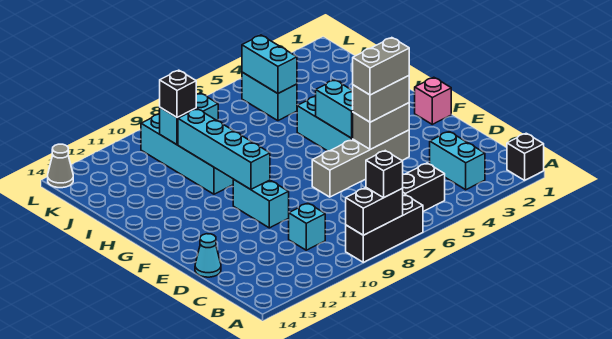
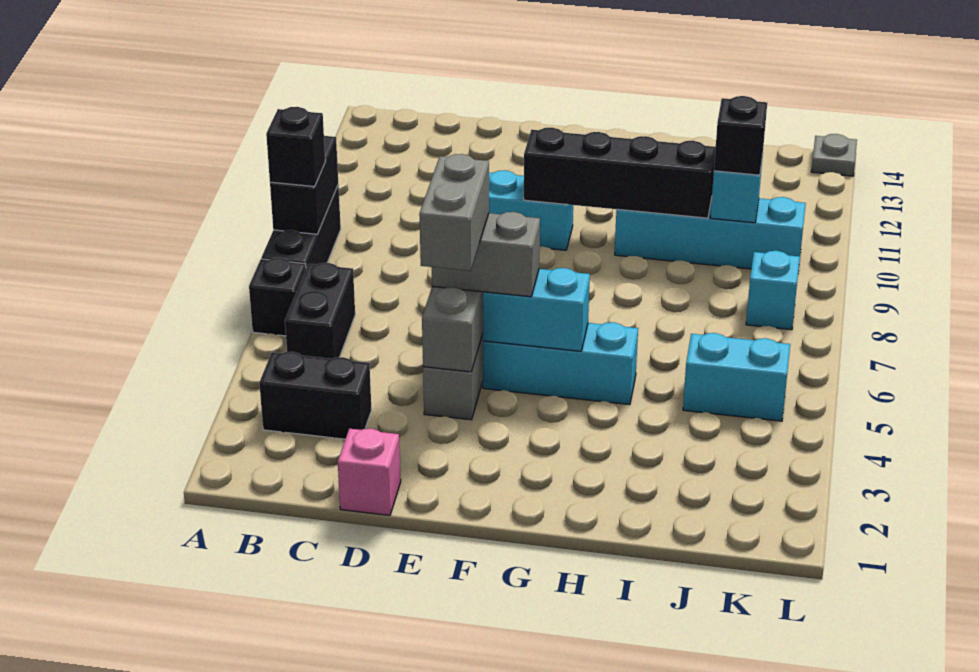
black 1x1 brick [507,133,544,180] -> black 1x1 brick moved to [249,258,306,336]
cyan 1x2 brick [430,132,485,190] -> black 1x2 brick [259,352,371,439]
cyan 1x1 brick [289,203,325,250] -> none
cyan 1x1 cone [195,234,221,277] -> none
grey 1x2 brick [353,76,409,122] -> grey 1x2 brick turned to [432,212,540,297]
pink 1x1 brick [415,77,451,124] -> pink 1x1 brick moved to [338,429,401,515]
cyan 1x4 brick [178,109,270,189] -> black 1x4 brick [524,128,716,218]
cyan 1x2 brick [242,35,297,93] -> none
grey 1x1 cone [48,144,73,188] -> grey 1x1 plate [811,134,857,176]

